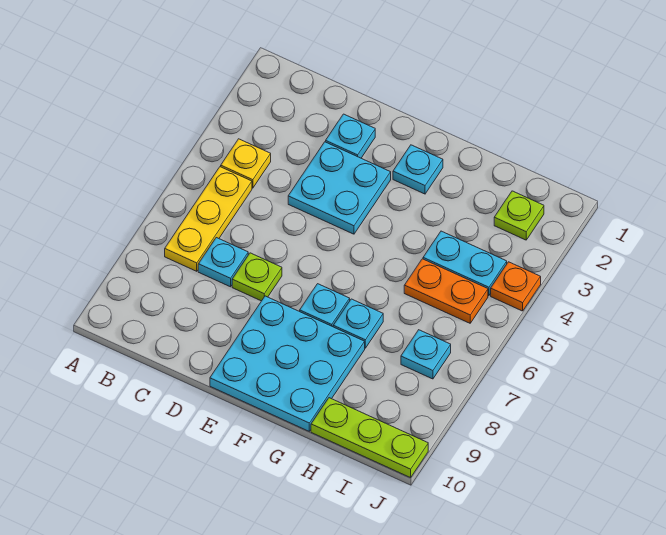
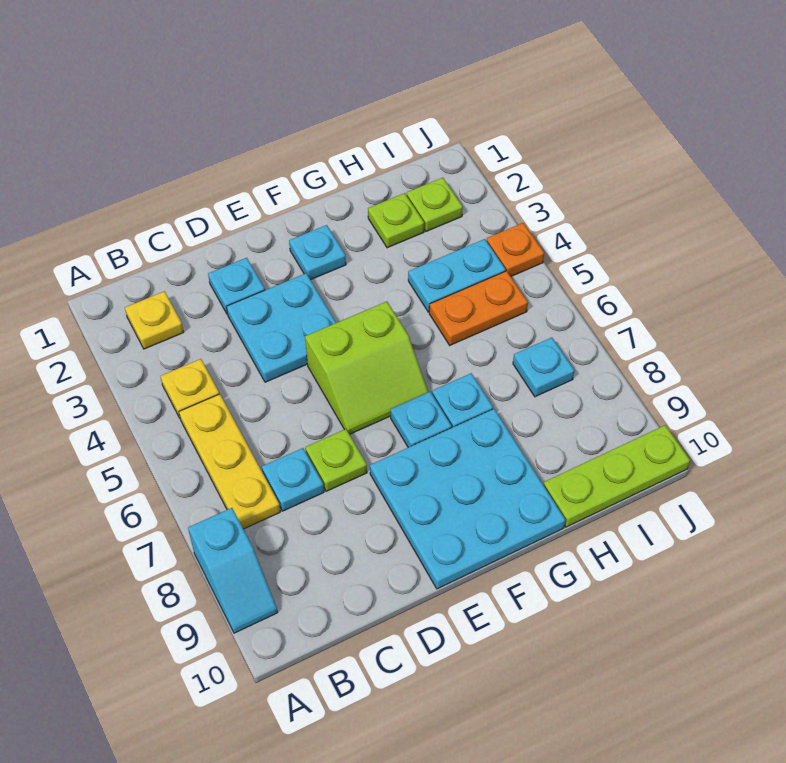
none -> cyan 1x2 slope [188,508,278,633]
none -> yellow 1x1 plate [125,291,184,349]
none -> lime 2x2 slope [305,302,428,434]
none -> lime 1x1 plate [368,193,424,248]

